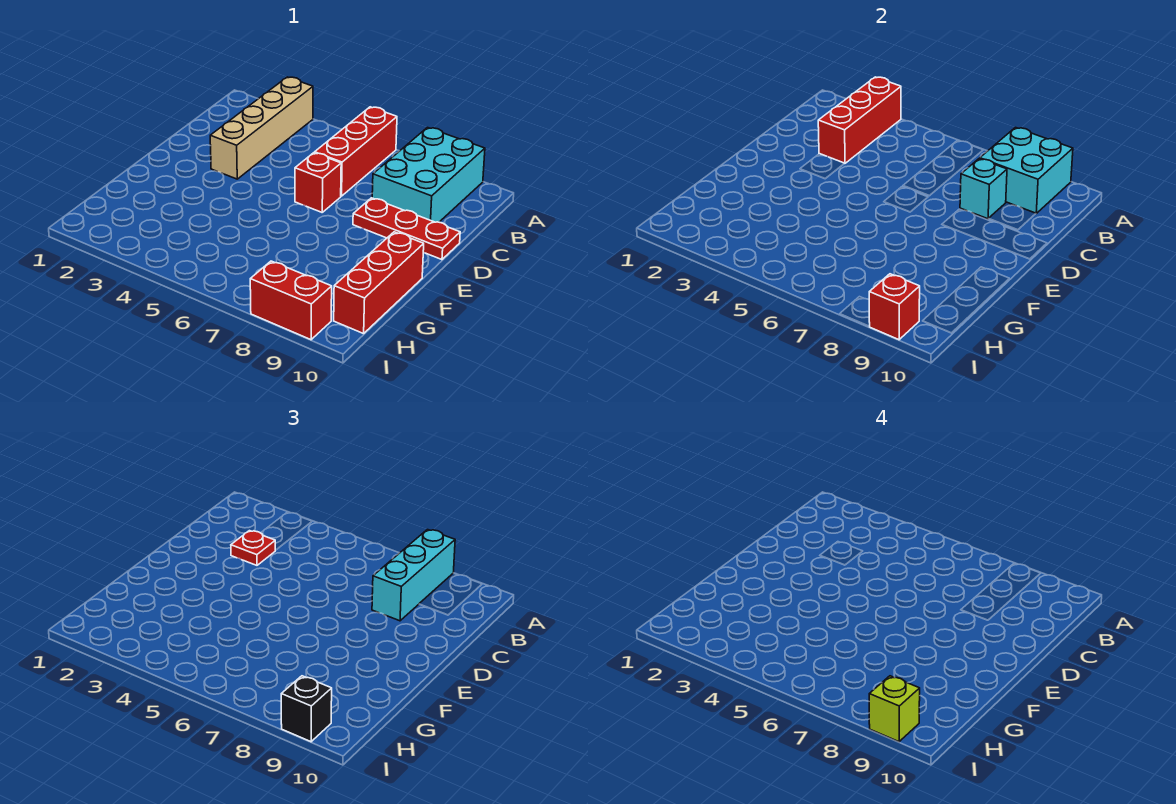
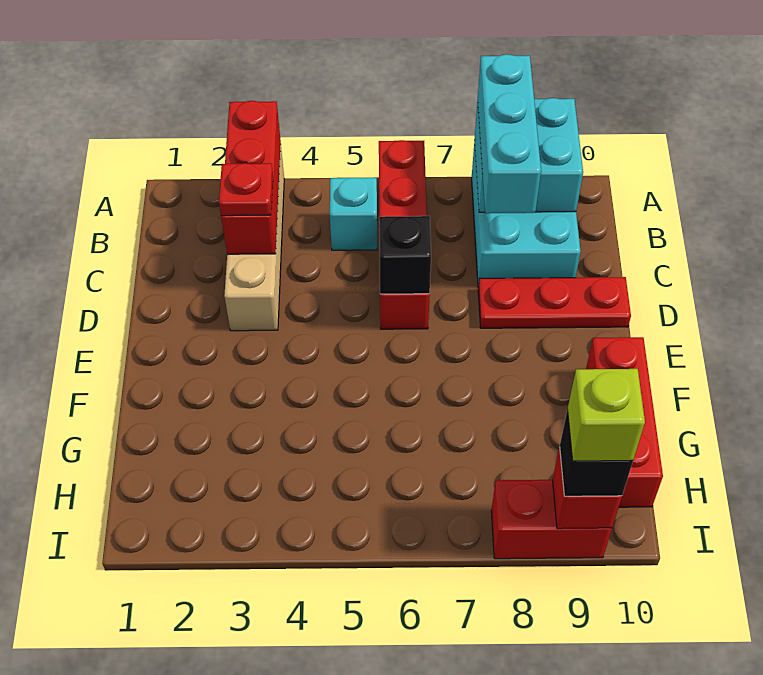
cyan 1x1 brick [960,159,1007,219] -> cyan 1x1 brick moved to [330,178,377,250]
none -> black 1x1 brick [379,216,431,294]

